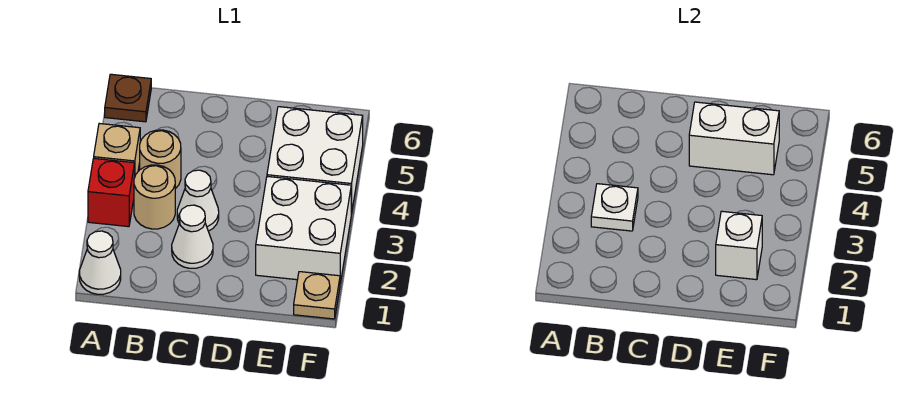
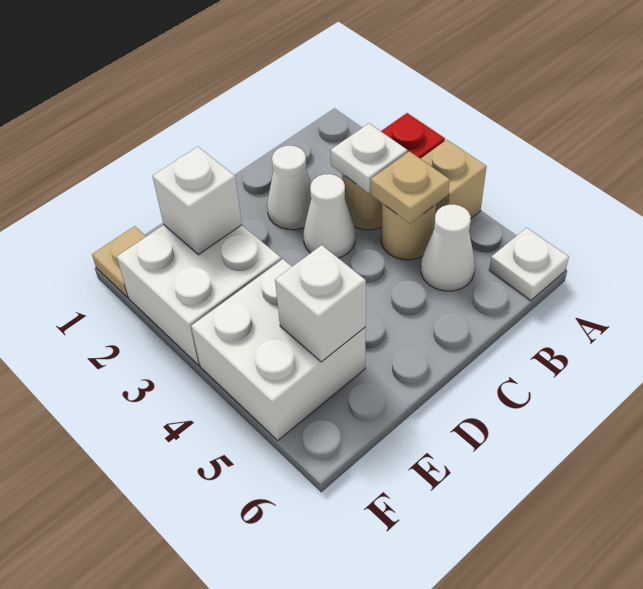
white 1x1 cone [79,231,121,294] -> white 1x1 cone moved to [421,204,475,291]
brown 1x1 plate [105,74,151,122] -> white 1x1 plate [489,228,569,301]
none -> tan 1x1 plate [370,151,450,224]
white 1x2 brick [689,102,779,175] -> white 1x1 brick [275,245,366,362]

